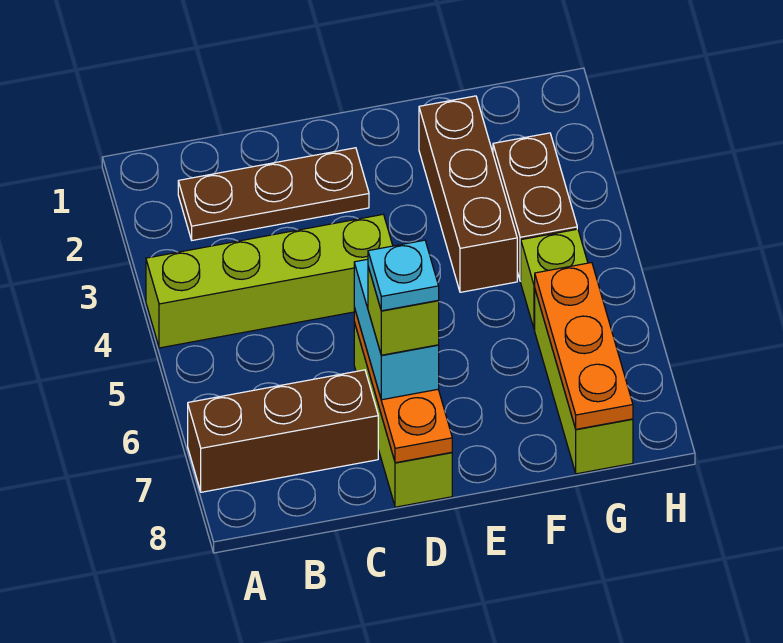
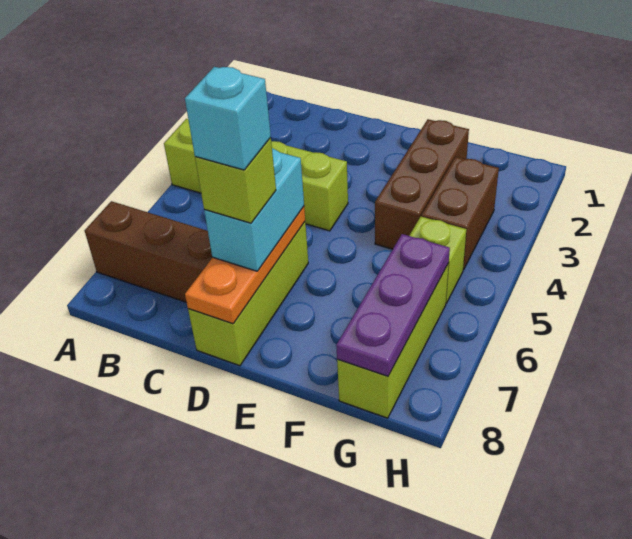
brown 1x3 plate [178,148,369,240] -> none
cyan 1x1 plate [368,240,439,311] -> cyan 1x1 brick [185,67,271,170]
orange 1x3 plate [535,263,633,429] -> purple 1x3 plate [336,234,450,376]

